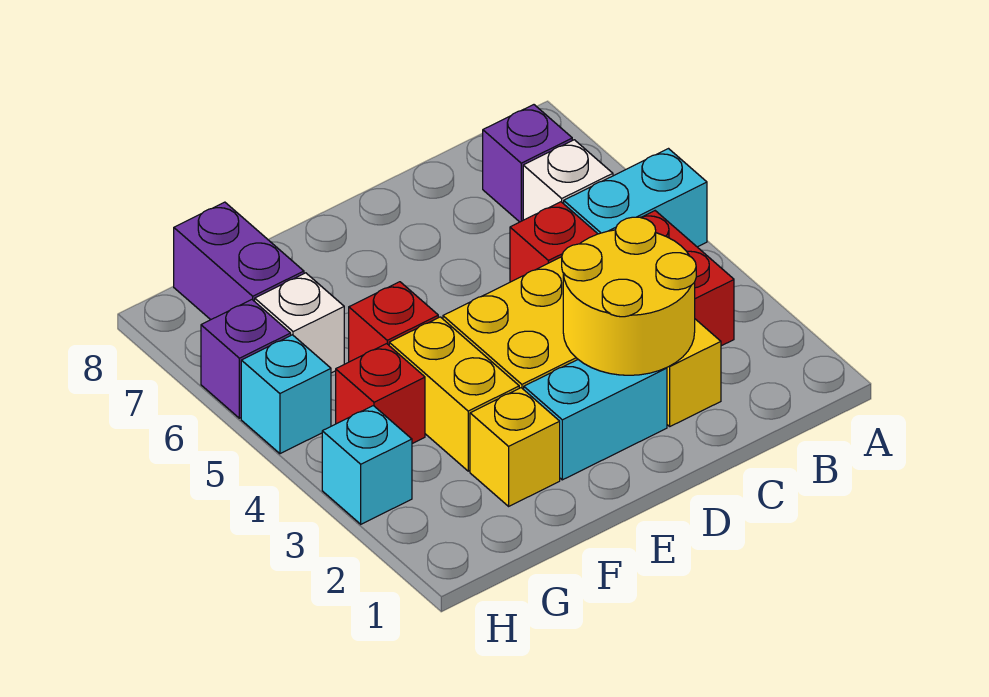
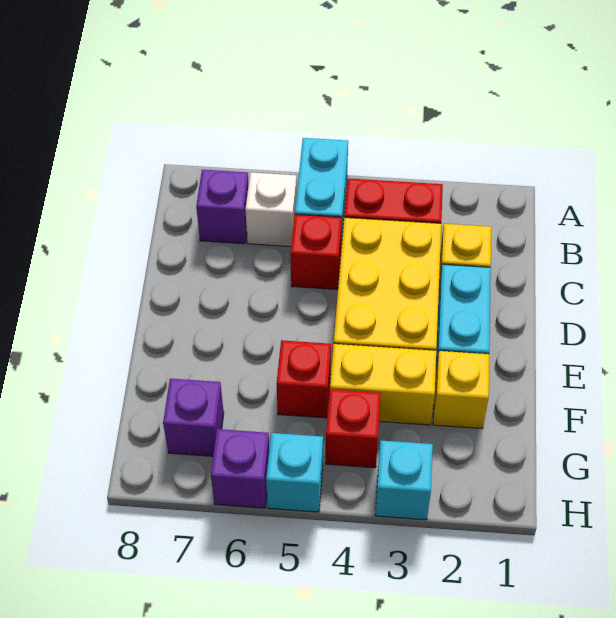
yellow 2x2 round brick [562,217,696,375] -> none
white 1x1 brick [255,273,344,373] -> none
purple 1x2 brick [174,202,304,320] -> purple 1x1 brick [163,379,224,456]

